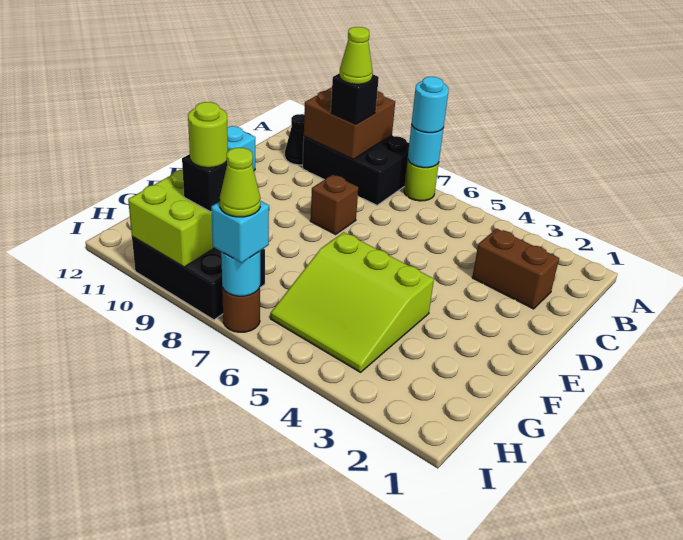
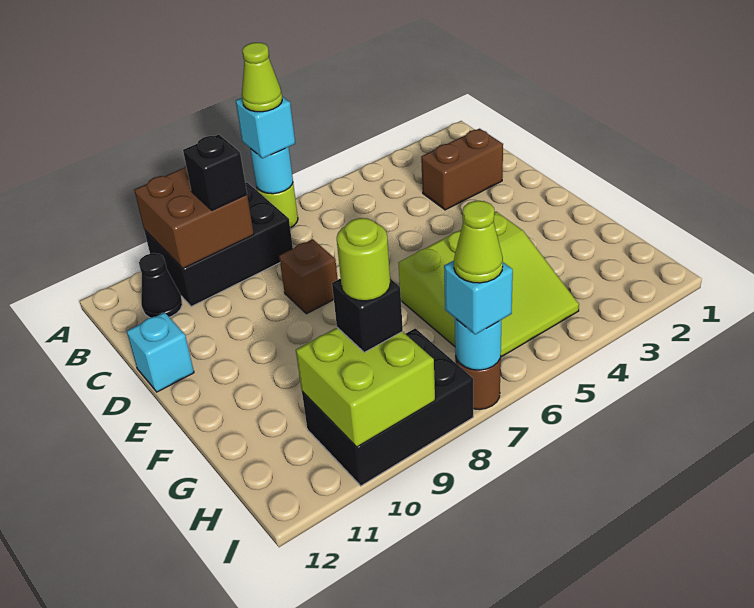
cyan 1x1 round brick [412,77,449,133] -> cyan 1x1 brick [236,97,295,158]
lime 1x1 cone [339,27,373,84] -> lime 1x1 cone moved to [242,43,282,112]

